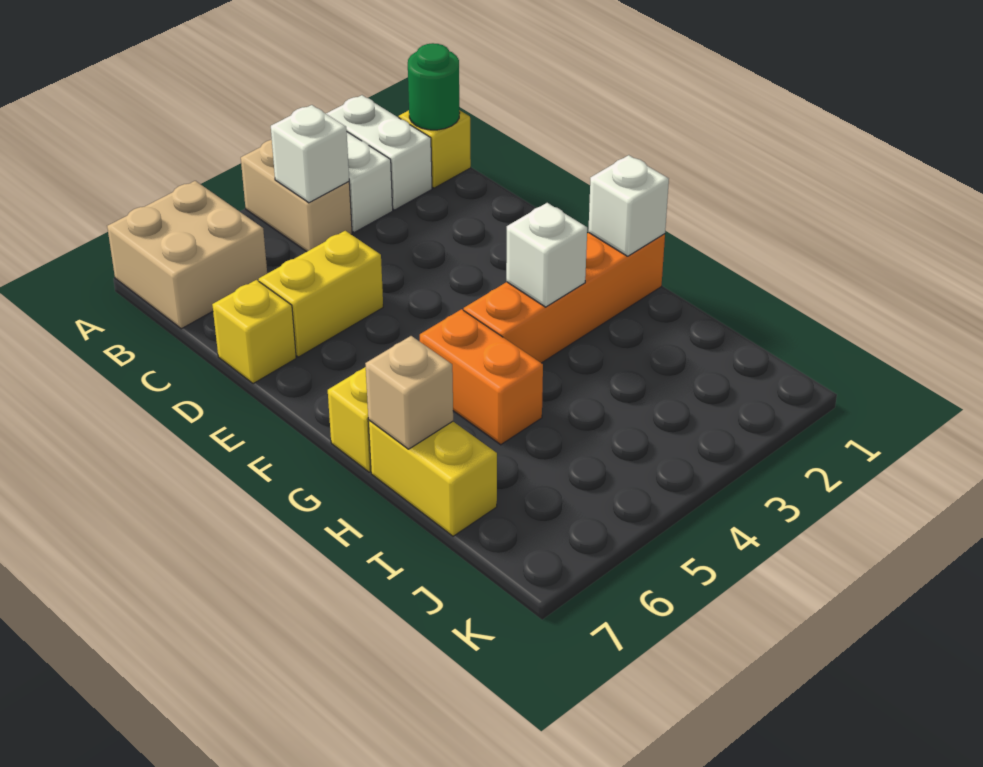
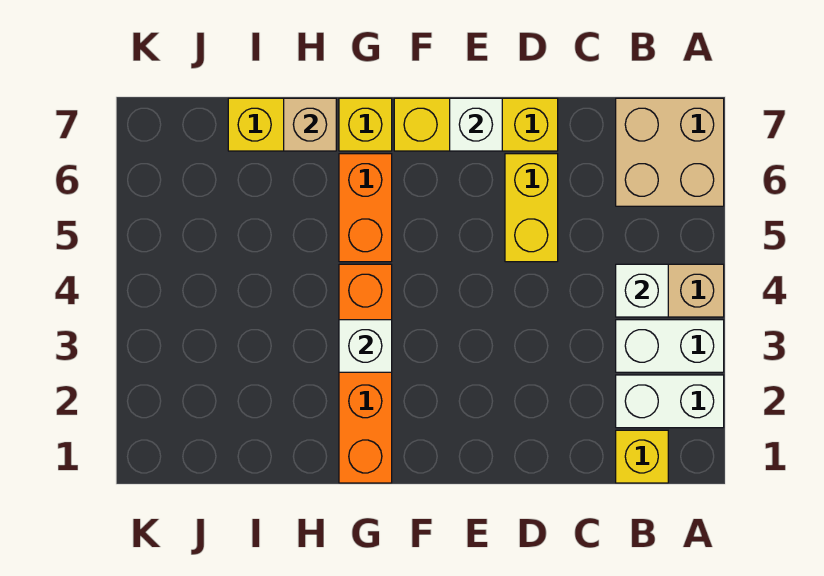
green 1x1 round brick [408,43,460,130] -> none
yellow 1x1 brick [212,280,296,384] -> yellow 1x3 brick [394,98,558,151]
white 1x1 brick [588,155,669,256] -> white 1x1 brick moved to [450,98,502,151]
orange 1x2 brick [420,309,543,445] -> orange 1x2 brick turned to [339,154,392,262]

